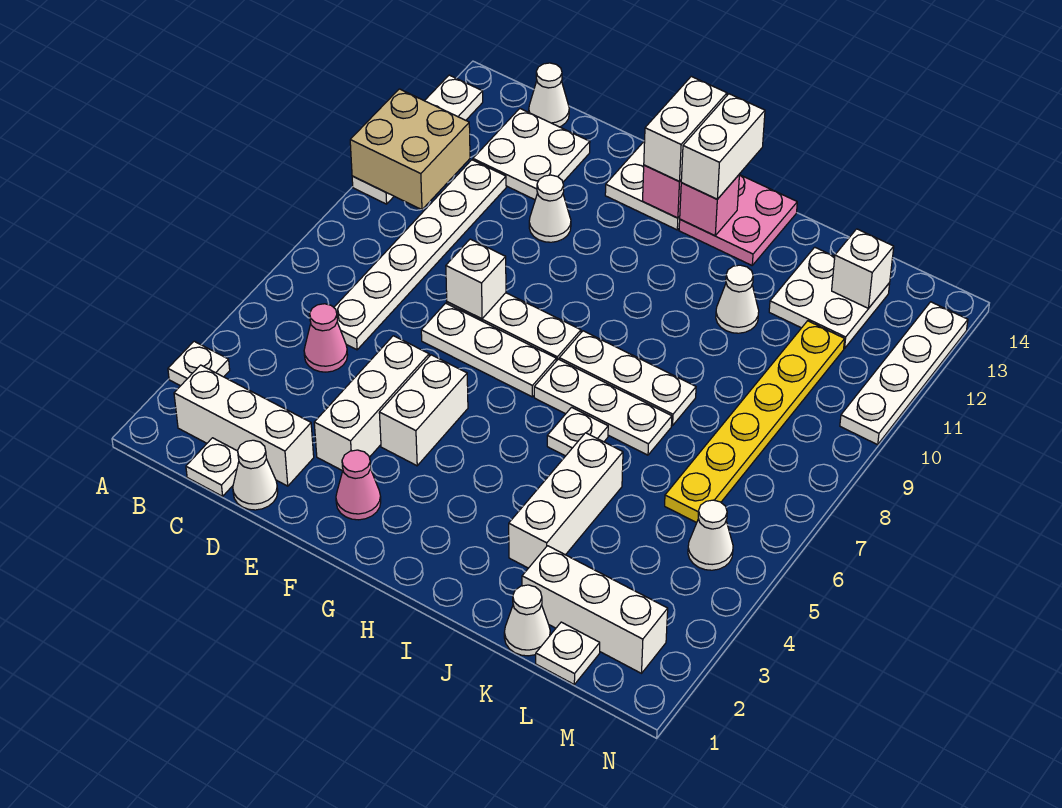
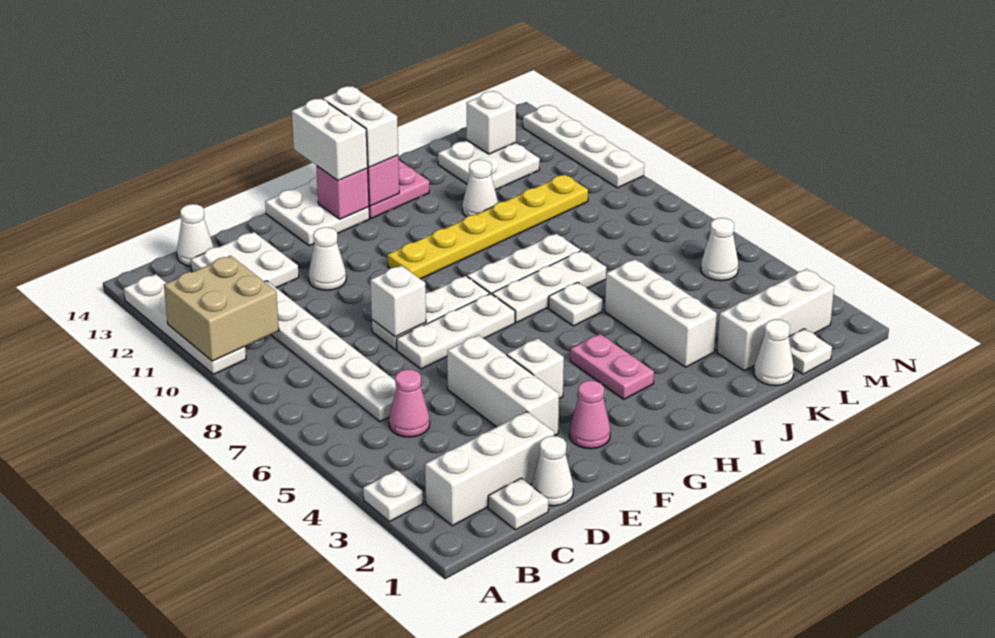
white 1x2 brick [379,355,468,466] -> white 1x1 brick [507,338,564,399]
none -> pink 1x2 plate [570,334,654,399]
yellow 1x6 plate [665,321,845,523] -> yellow 1x6 plate turned to [387,175,588,279]

